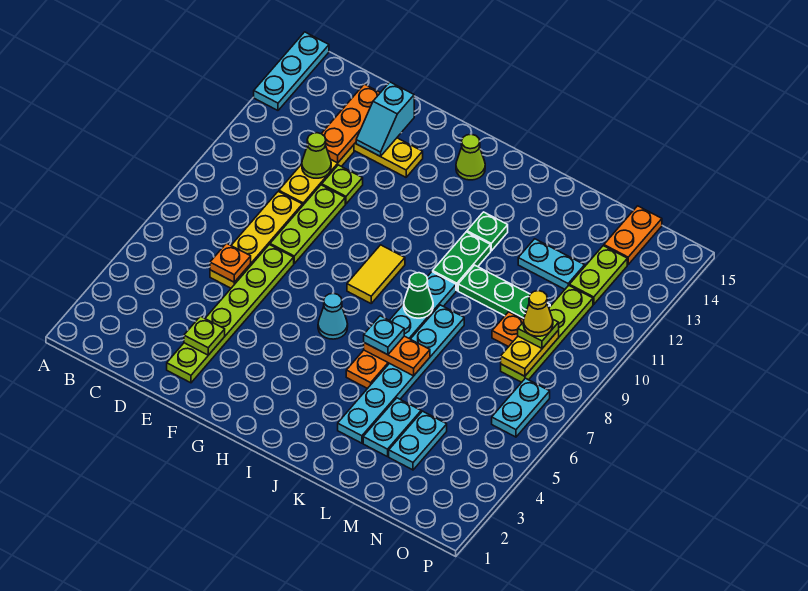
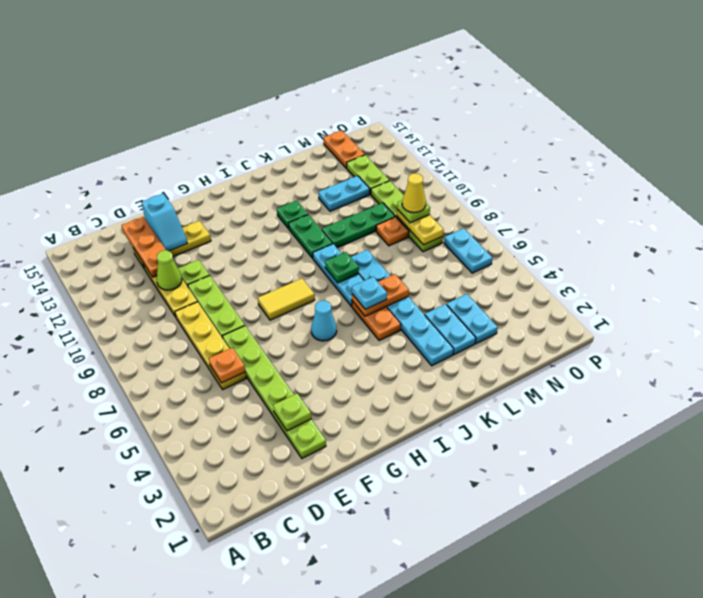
cyan 1x3 plate [254,32,329,110] -> none
yellow 1x2 tile [347,245,405,303] -> yellow 1x2 tile turned to [258,278,315,320]
lime 1x1 cone [456,134,485,180] -> none
green 1x1 cone [404,273,433,318] -> green 1x1 plate [325,252,359,283]

